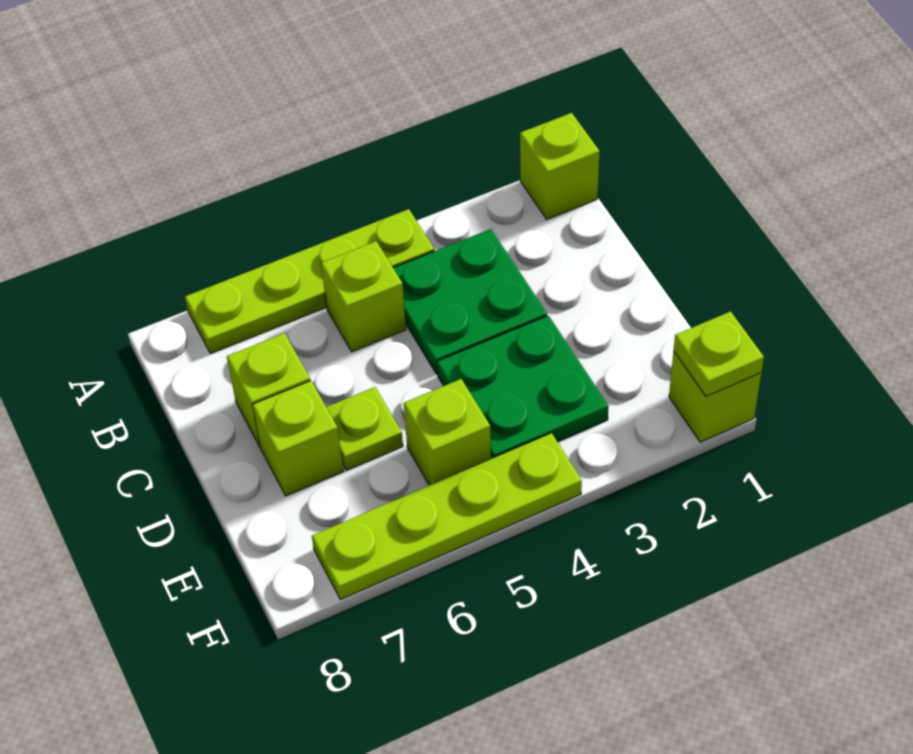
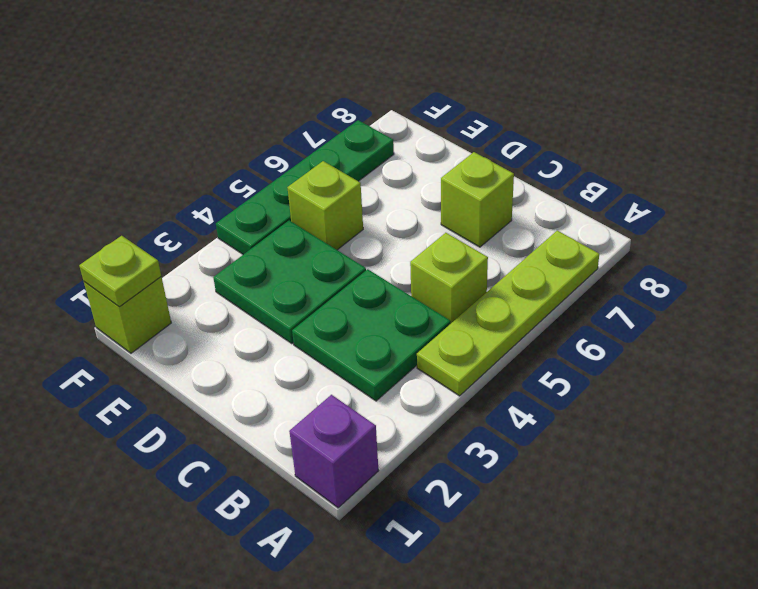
lime 1x1 brick [520,113,600,219] -> purple 1x1 brick [289,395,378,508]
lime 1x1 plate [326,387,403,470] -> none
lime 1x1 brick [253,381,343,496] -> none
lime 1x4 plate [312,433,582,600] -> green 1x4 plate [216,120,394,254]

